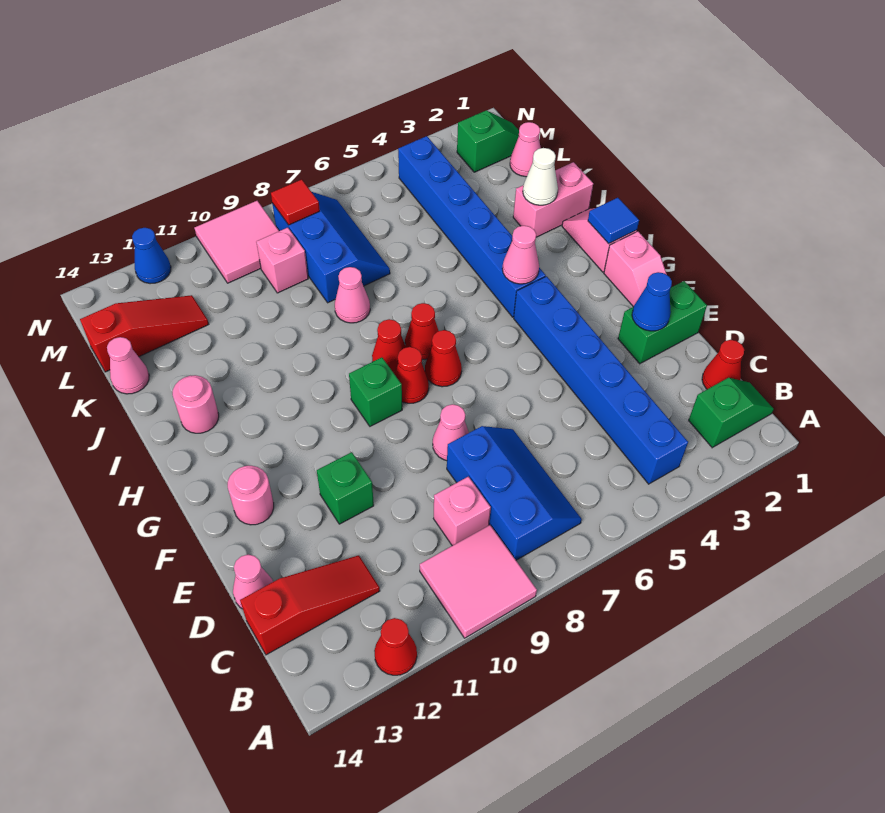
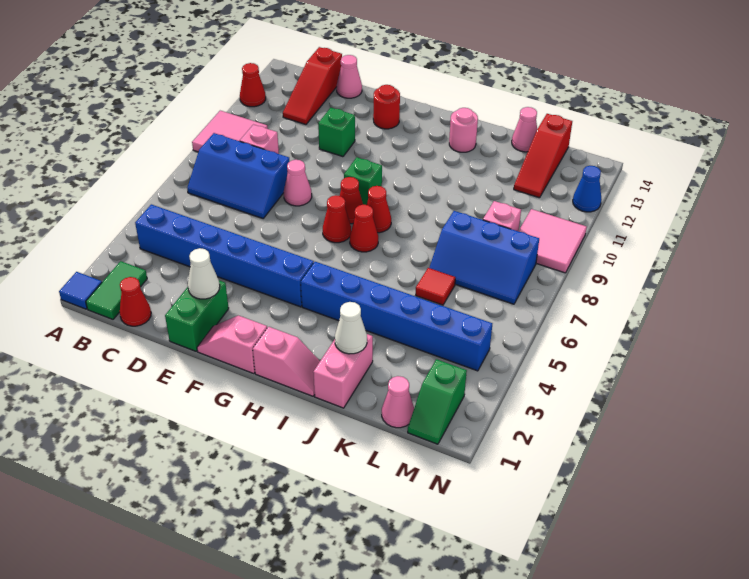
green 1x2 slope [689,378,774,448] -> green 1x2 tile [86,261,147,319]
blue 1x1 cone [632,272,672,331] -> white 1x1 cone [188,248,220,299]
pink 1x1 round brick [228,466,274,525] -> red 1x1 round brick [373,85,400,129]
blue 1x1 tile [588,198,639,244] -> blue 1x1 tile moved to [59,272,102,309]
pink 1x1 cone [502,226,539,284] -> none
pink 1x1 cone [335,267,370,323] -> none
red 1x1 tile [271,179,320,225] -> red 1x1 tile moved to [416,268,455,305]

